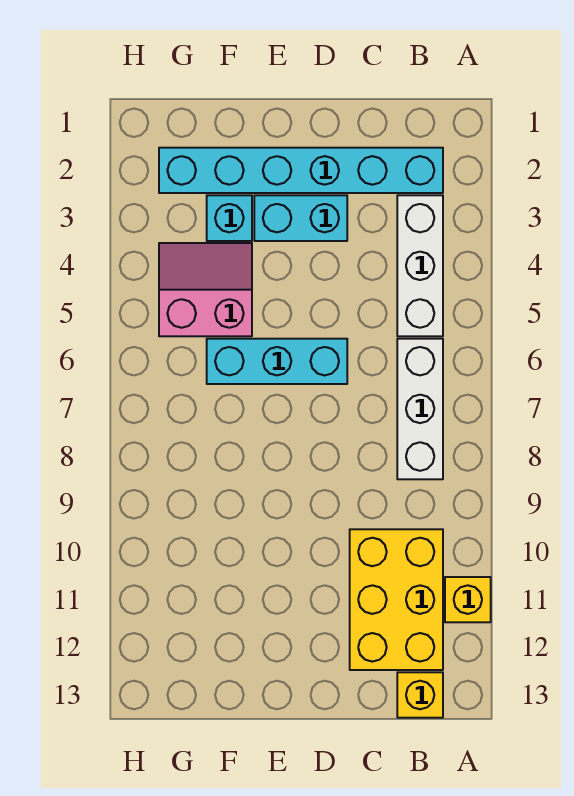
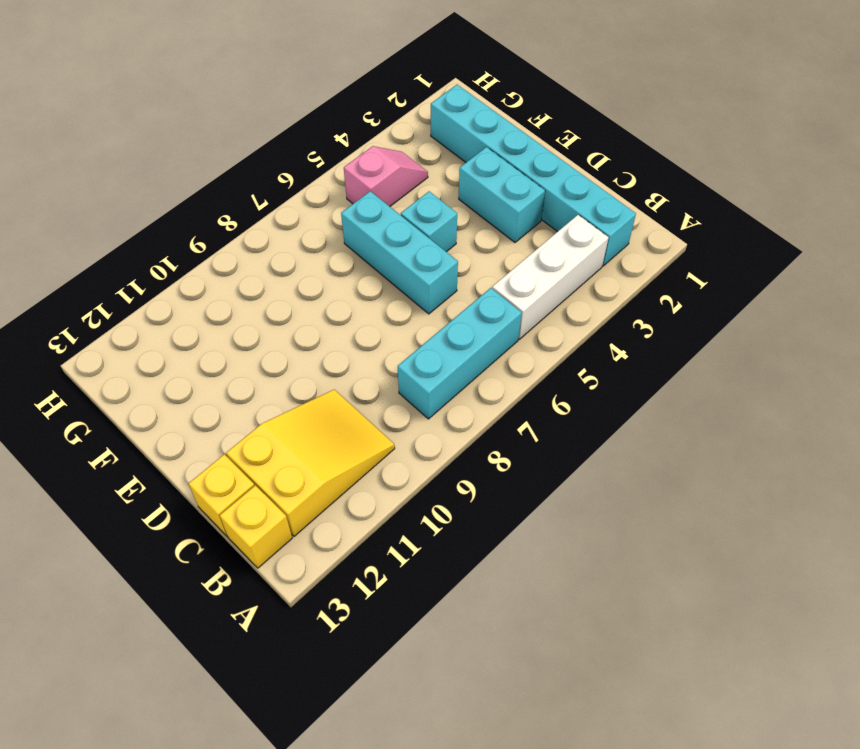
yellow 1x1 brick [445,577,491,622] -> yellow 1x1 brick moved to [188,454,255,536]
white 1x3 brick [397,339,443,479] -> cyan 1x3 brick [398,288,522,419]
yellow 2x3 brick [350,529,443,670] -> yellow 2x3 slope [226,390,395,536]
cyan 1x1 brick [207,195,252,241] -> cyan 1x1 brick moved to [401,191,457,252]
pink 2x2 slope [159,243,252,336] -> pink 1x2 slope [344,146,428,206]

